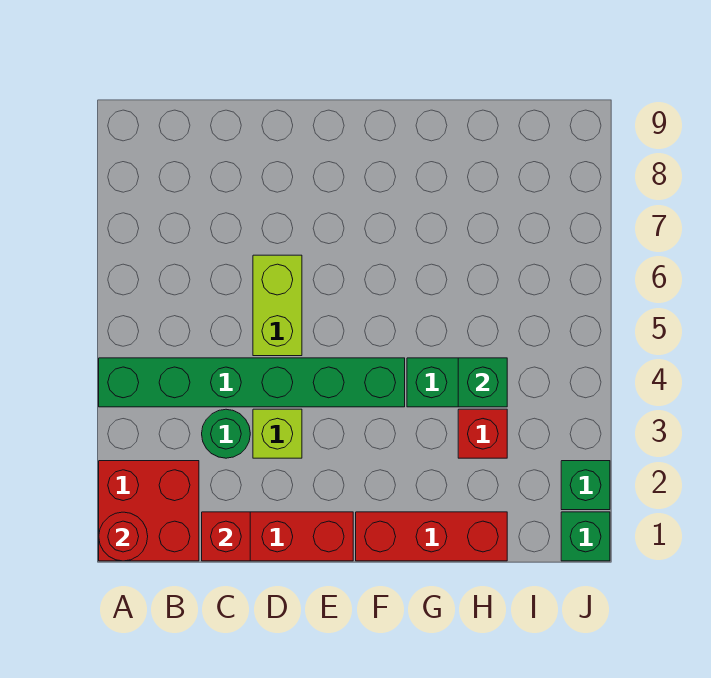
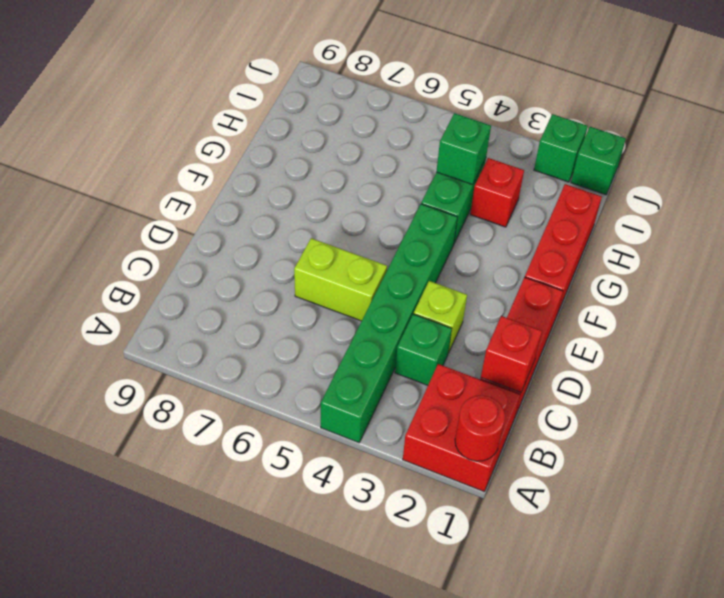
green 1x1 round brick [202,409,250,458] -> green 1x1 brick [395,314,452,385]

